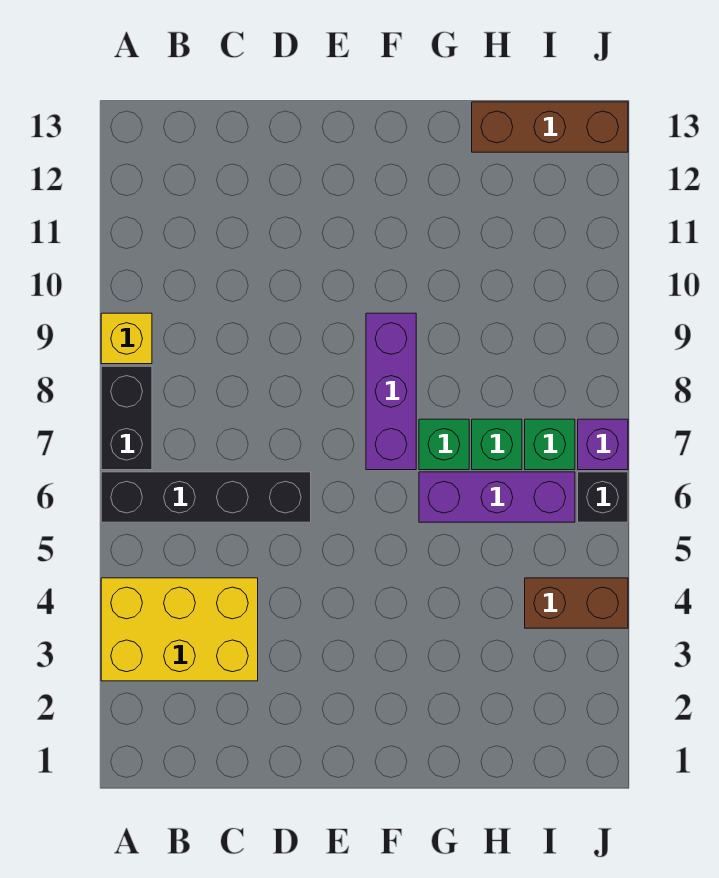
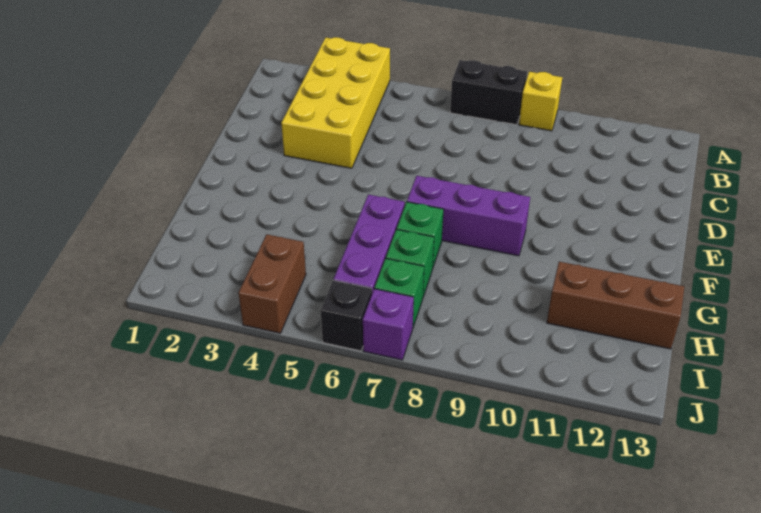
yellow 2x3 brick [101,578,258,681] -> yellow 2x4 brick [281,37,390,168]
black 1x4 brick [101,472,311,522] -> none
brown 1x3 brick [472,102,628,152] -> brown 1x3 brick turned to [547,262,684,349]

